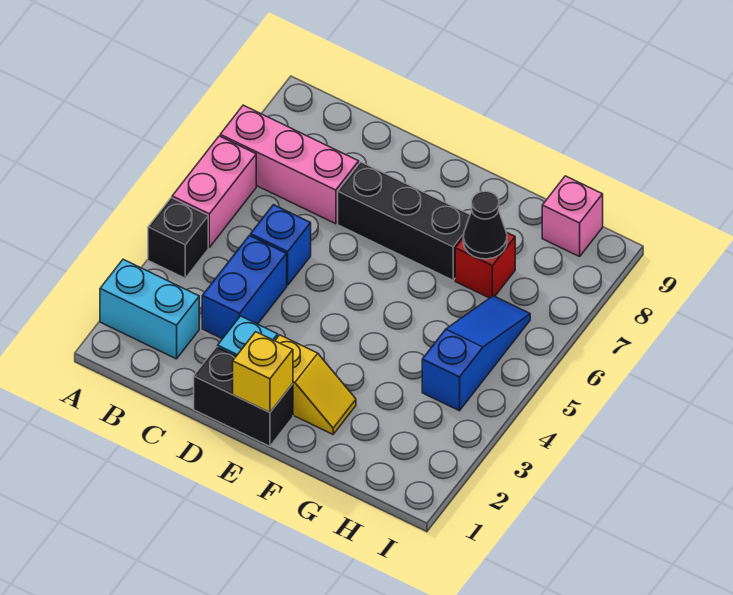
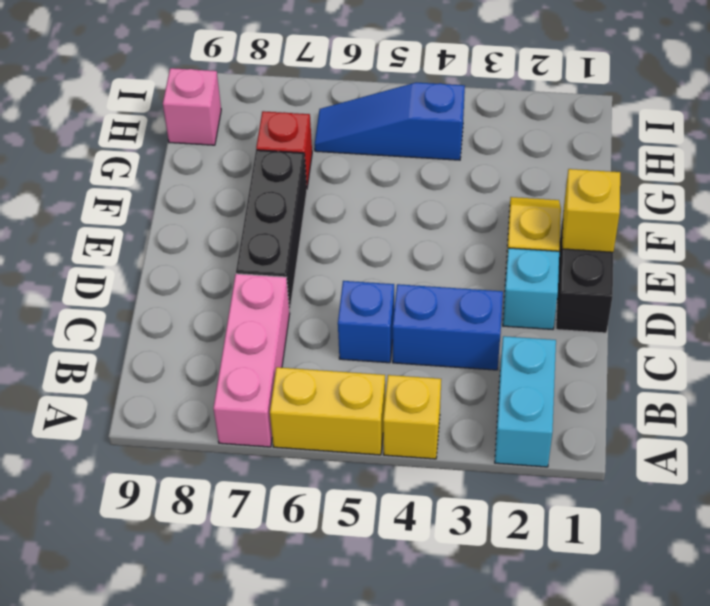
black 1x1 brick [148,198,208,278] -> yellow 1x1 brick [383,375,441,459]
pink 1x2 brick [172,136,256,247] -> yellow 1x2 brick [270,367,385,455]
black 1x1 cone [463,191,507,259] -> none

